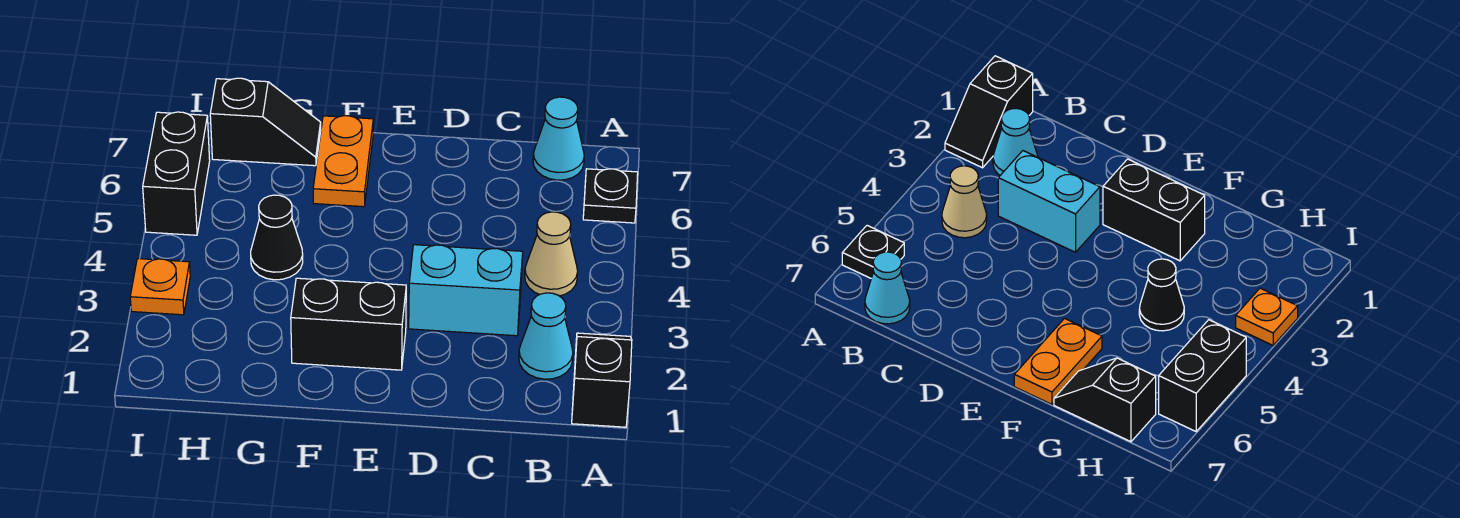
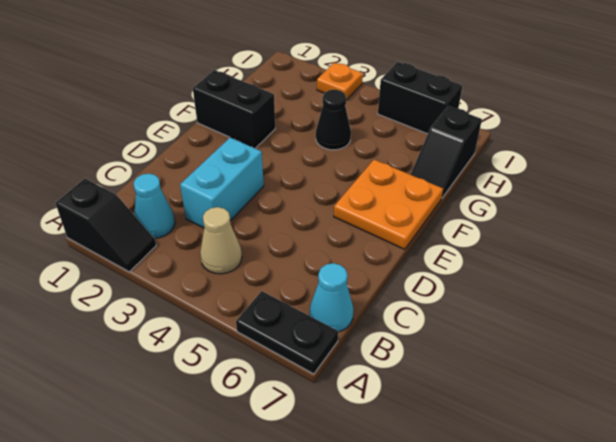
black 1x1 plate [583,169,638,223] -> black 1x2 plate [236,291,338,374]
black 1x2 brick [291,278,406,370] -> black 1x2 brick turned to [193,70,275,148]
orange 1x2 plate [313,116,373,207] -> orange 2x2 plate [334,160,443,249]

